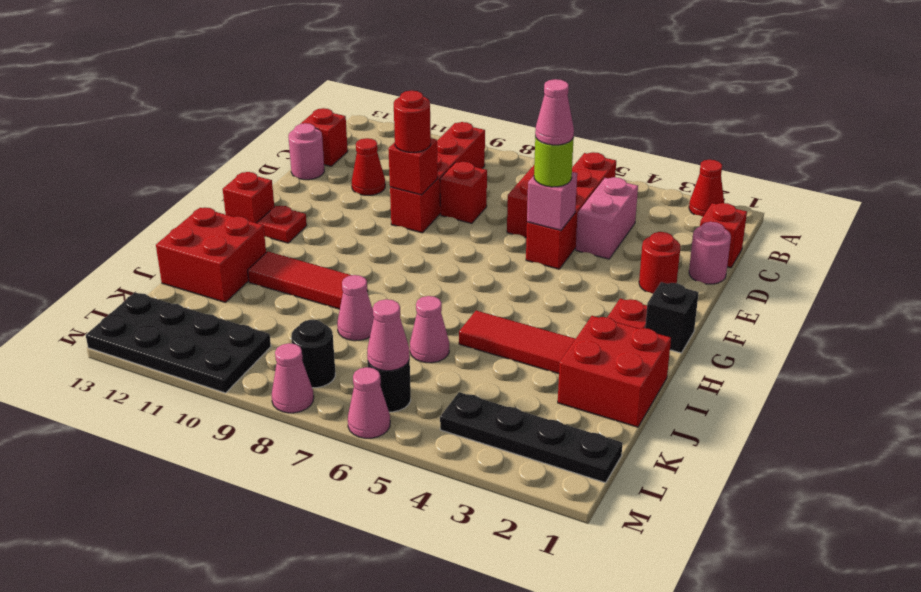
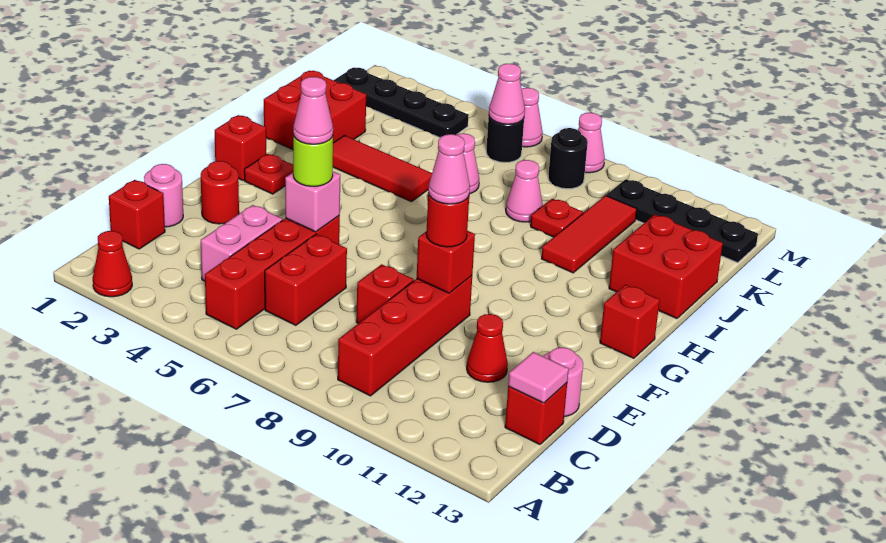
none -> pink 1x1 tile [508,352,569,403]
none -> pink 1x1 cone [428,134,470,204]
black 1x1 brick [645,282,699,353] -> red 1x1 brick [215,115,266,180]
red 1x1 plate [257,206,307,243] -> red 1x1 plate moved to [531,199,583,237]
red 1x3 tile [248,251,368,309] -> red 1x3 tile turned to [541,196,637,273]
black 2x4 plate [86,293,271,393] -> black 1x4 plate [606,179,758,263]

